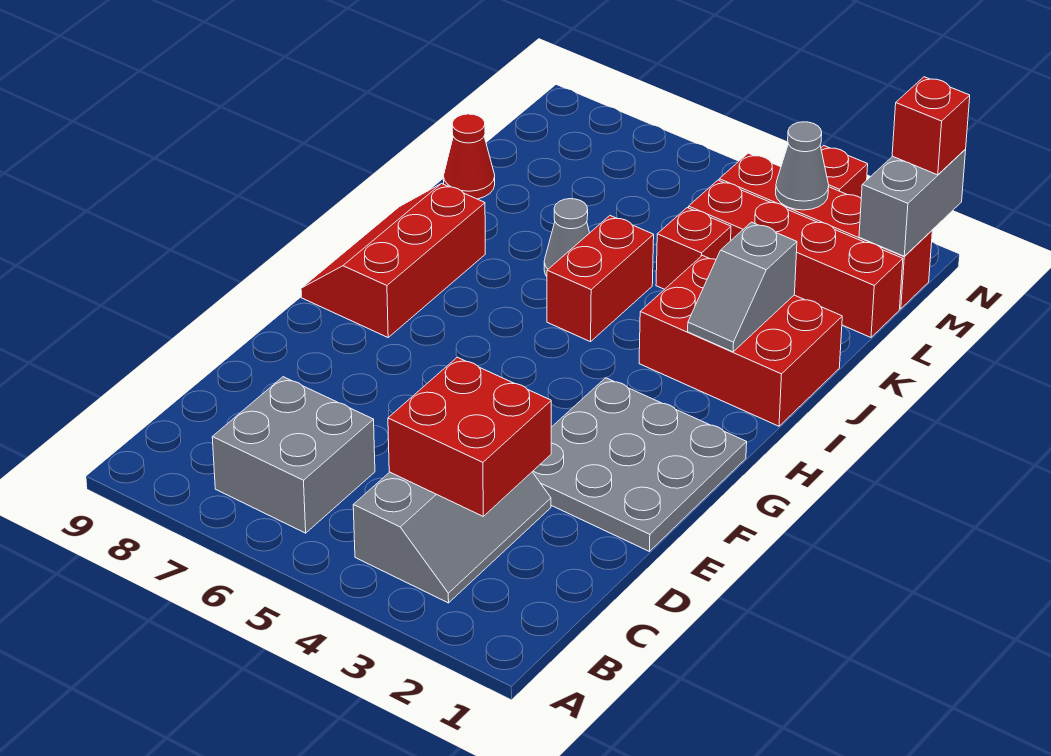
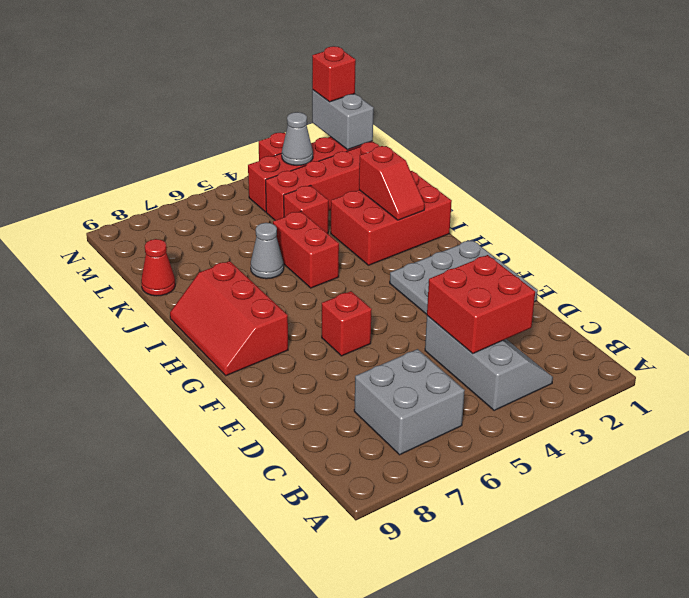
none -> red 1x1 brick [322,291,372,356]
grey 1x2 slope [688,222,797,352] -> red 1x2 slope [359,146,425,220]

